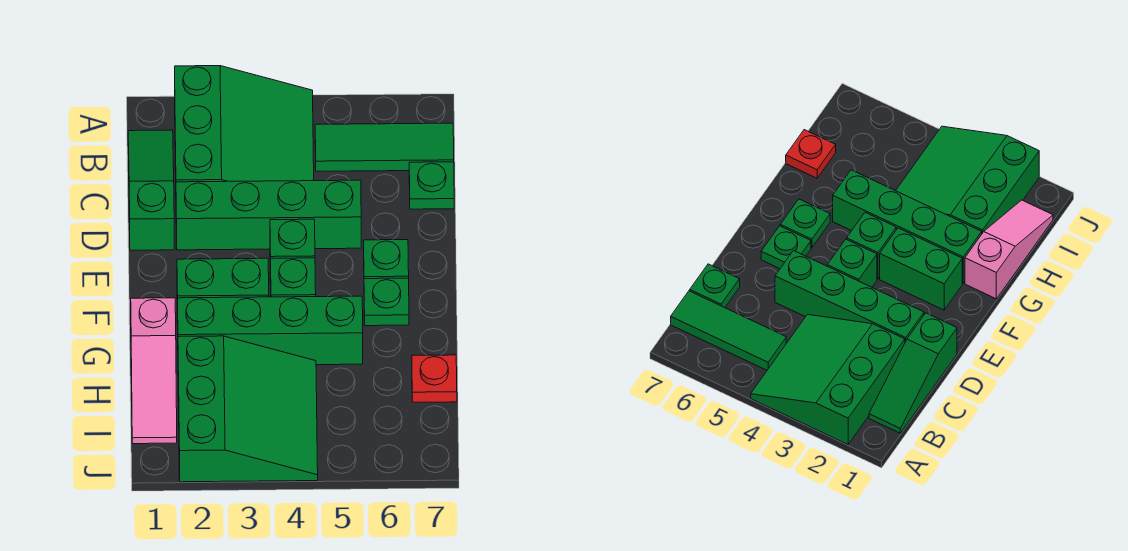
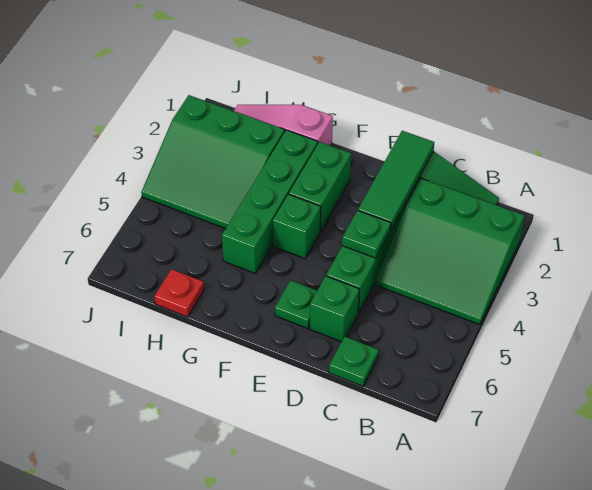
green 1x3 tile [315,123,454,171] -> green 1x3 tile moved to [358,131,434,230]
green 1x1 brick [270,219,315,285] -> green 1x1 brick moved to [310,276,359,342]
green 1x1 plate [364,278,409,326] -> green 1x1 plate moved to [342,211,391,258]

